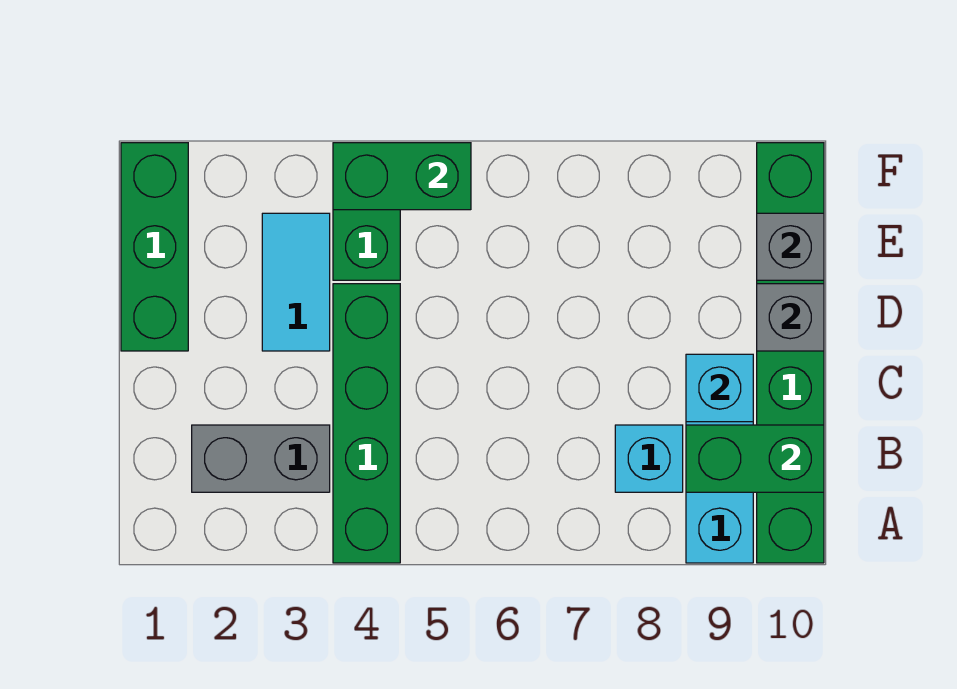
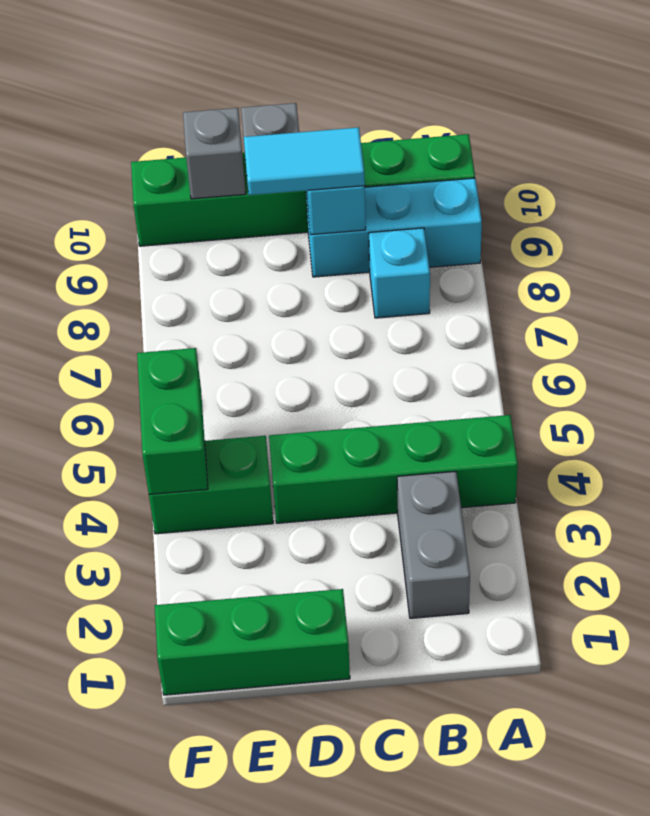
green 1x2 brick [686,425,824,492] -> none
cyan 1x2 tile [262,213,330,351] -> cyan 1x2 tile moved to [244,127,365,195]

